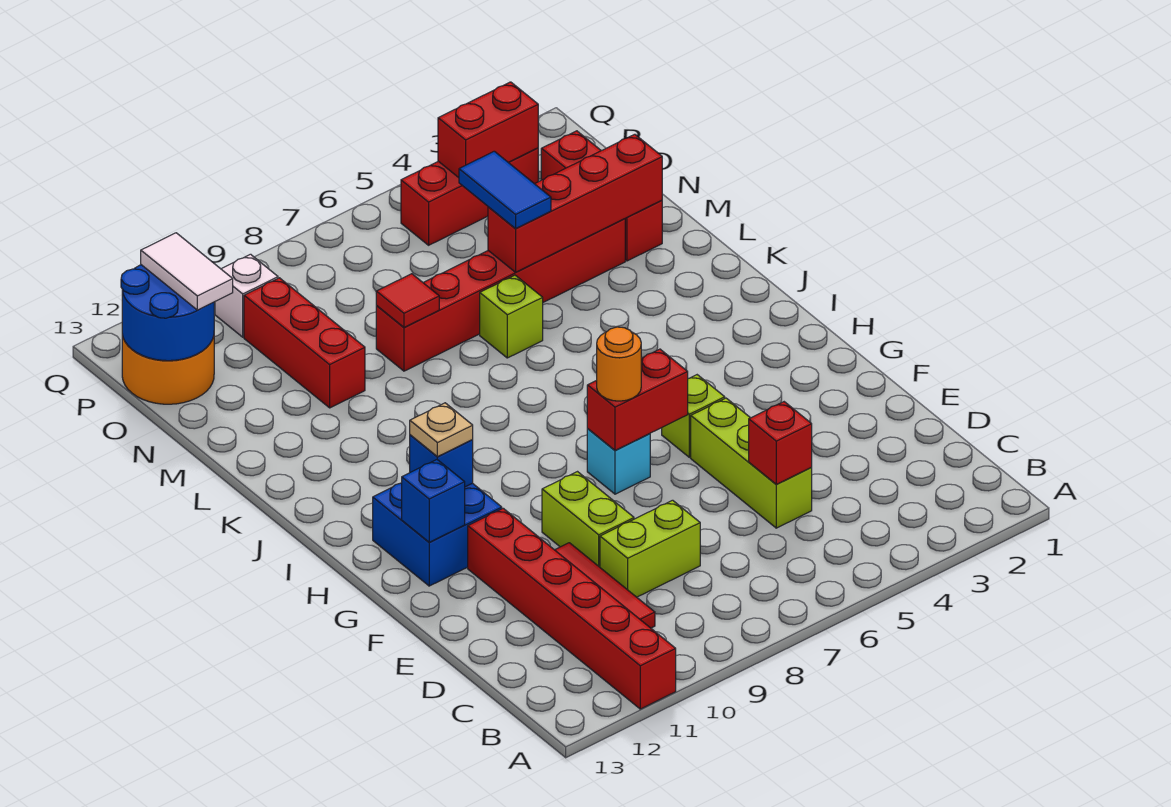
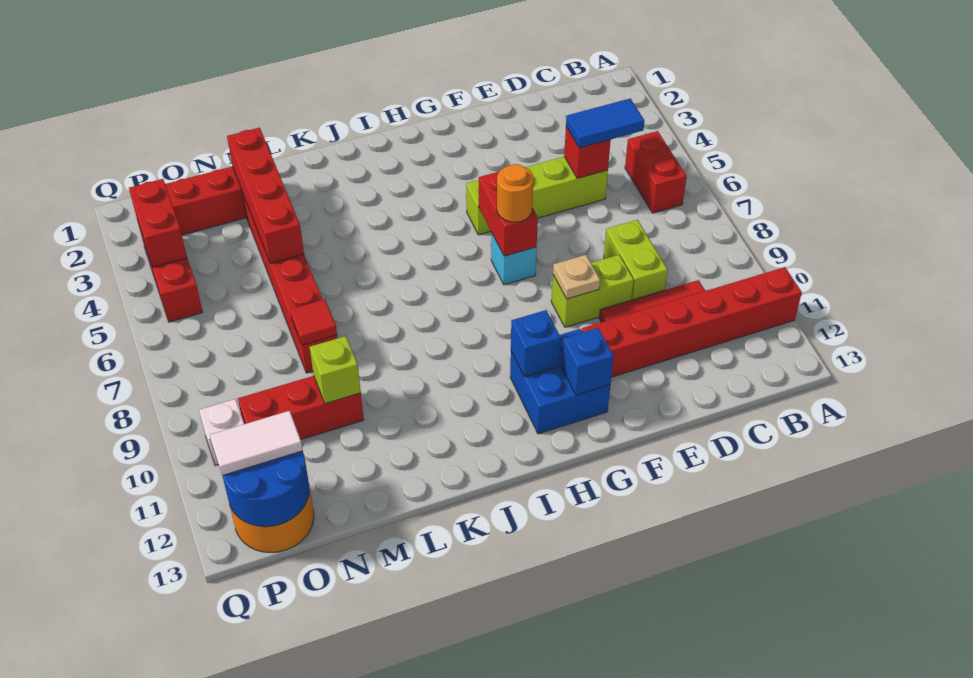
none -> red 1x2 brick [625,131,687,213]
tan 1x1 plate [410,403,473,457] -> tan 1x1 plate moved to [553,255,600,299]
lime 1x1 brick [480,275,543,358] -> lime 1x1 brick moved to [310,336,361,404]
blue 1x2 tile [459,151,551,229] -> blue 1x2 tile moved to [566,99,644,148]

